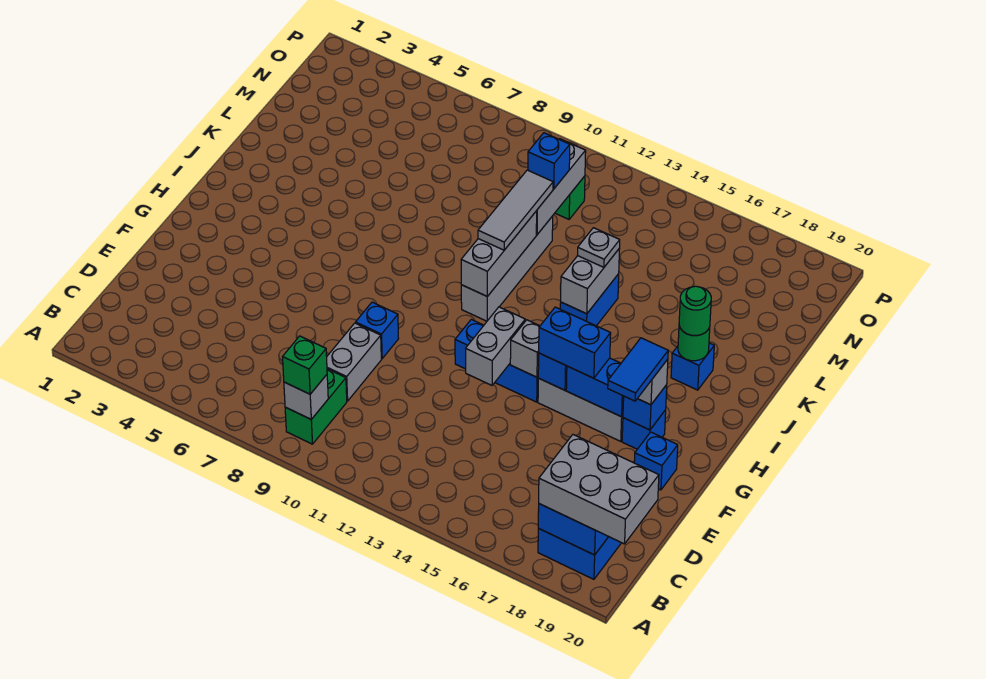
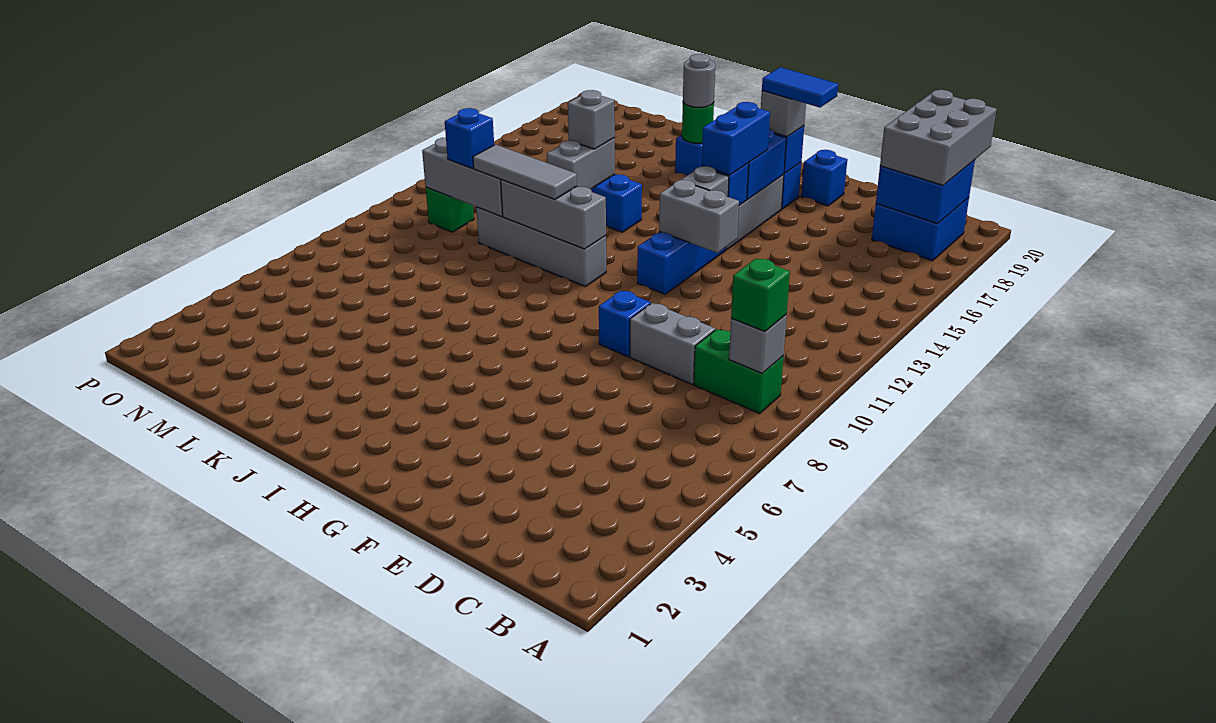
grey 1x2 brick [560,248,620,314] -> grey 1x2 brick turned to [547,138,615,189]
green 1x1 round brick [679,286,711,336] -> grey 1x1 round brick [683,54,715,108]
grey 1x1 plate [577,228,620,267] -> grey 1x1 brick [568,90,615,149]

